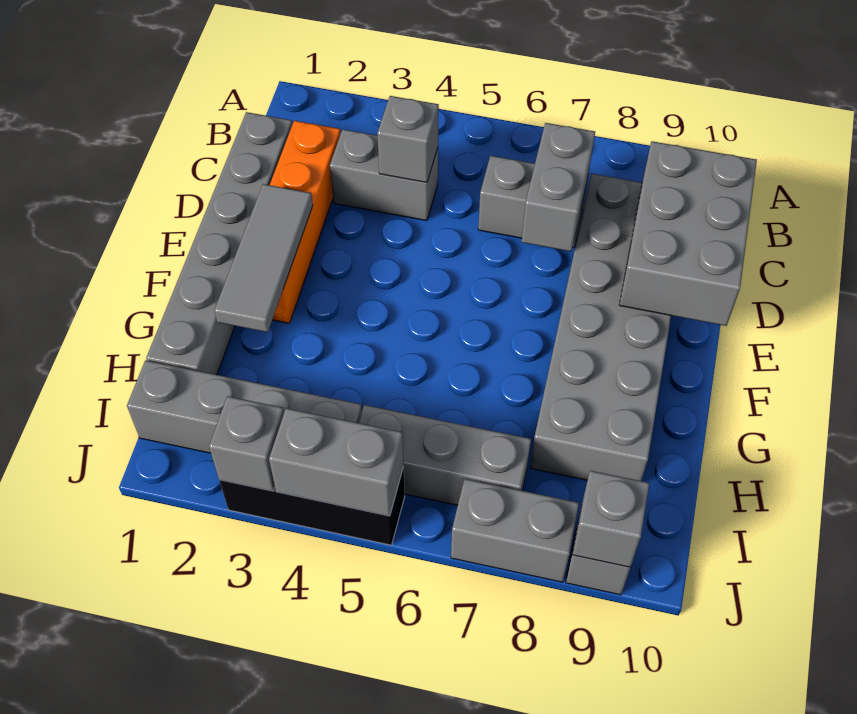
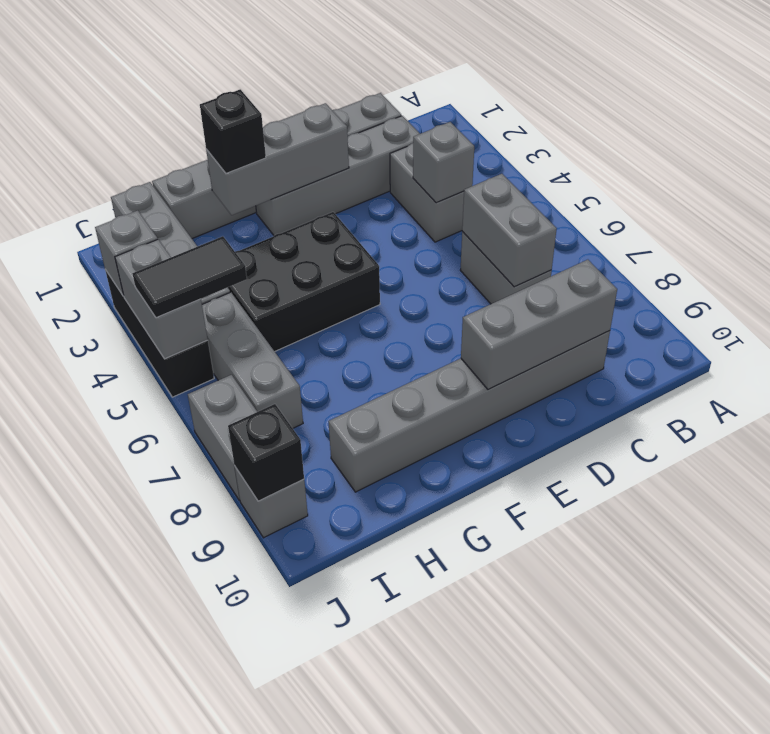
orange 1x4 brick [270,121,341,323] -> grey 1x4 brick [256,116,420,236]
grey 1x2 brick [522,123,595,252] -> grey 1x2 brick turned to [462,174,557,287]
grey 2x6 brick [530,174,671,481] -> grey 1x6 brick [329,331,610,492]
grey 2x3 brick [619,141,757,326] -> grey 1x3 brick [461,260,617,390]
grey 1x3 tile [214,184,313,332] -> grey 1x3 brick [206,103,349,215]
none -> black 2x3 brick [228,212,380,351]
none -> black 1x1 brick [200,89,266,173]
none -> black 1x2 tile [132,236,247,318]
grey 1x1 brick [572,471,649,567] -> black 1x1 brick [228,404,304,501]

